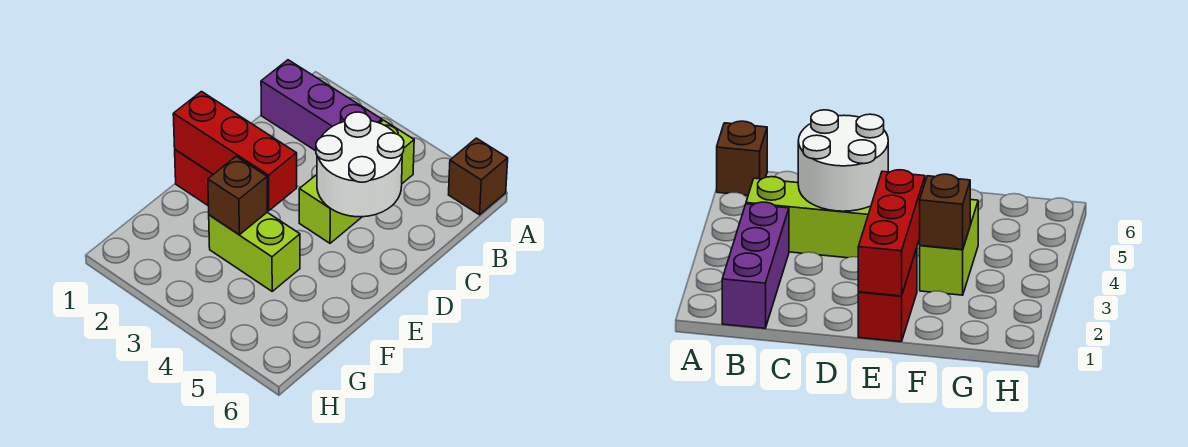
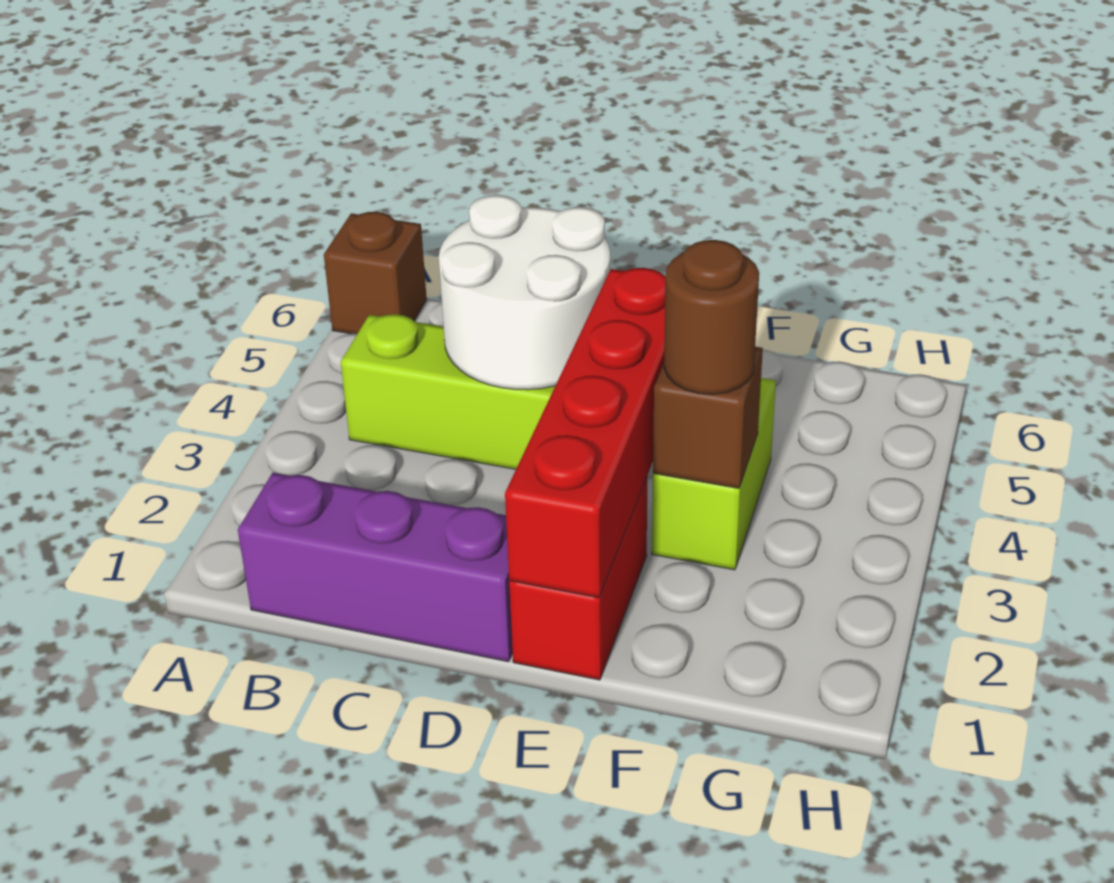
purple 1x3 brick [261,60,382,151] -> purple 1x3 brick turned to [238,473,513,662]
red 1x3 brick [173,92,297,211] -> red 1x4 brick [505,268,666,598]
none -> brown 1x1 round brick [664,240,759,394]

